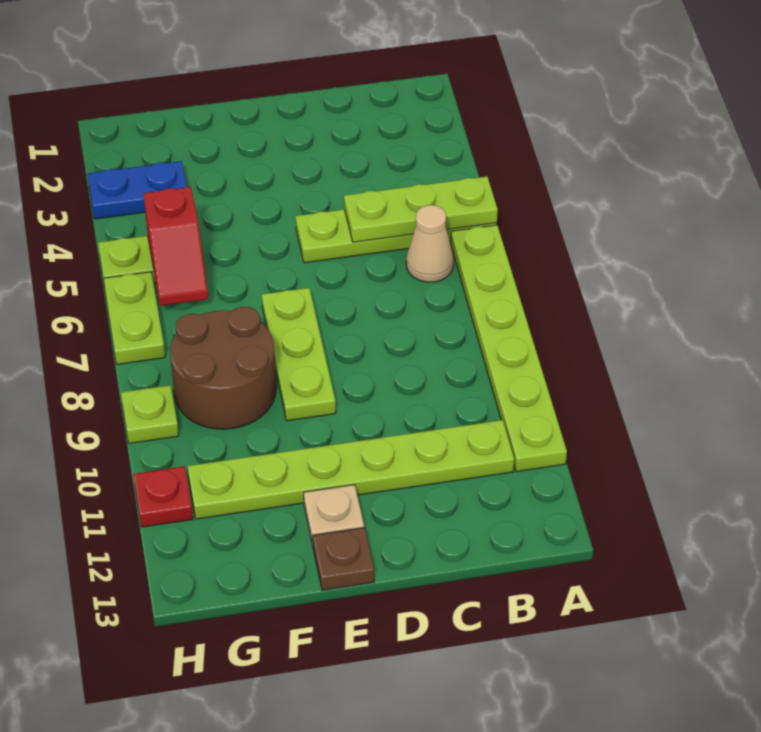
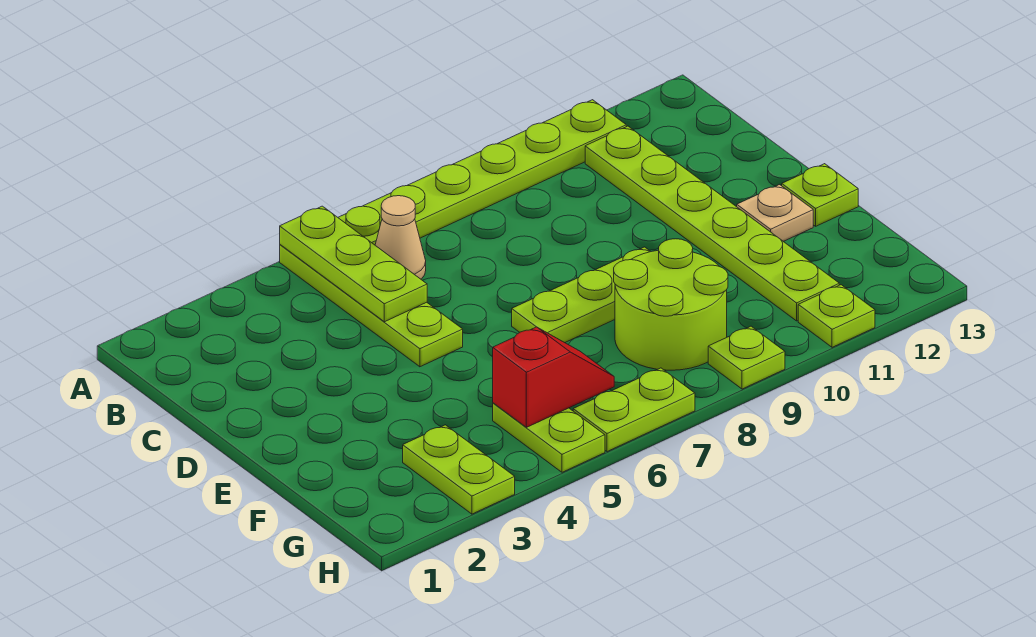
brown 1x1 plate [313,528,374,590] -> lime 1x1 plate [782,164,858,226]
brown 2x2 round brick [170,307,276,429] -> lime 2x2 round brick [614,239,728,370]
blue 1x2 plate [88,161,187,219] -> lime 1x2 plate [403,425,515,514]
red 1x1 plate [134,466,193,527] -> lime 1x1 plate [798,285,875,347]

